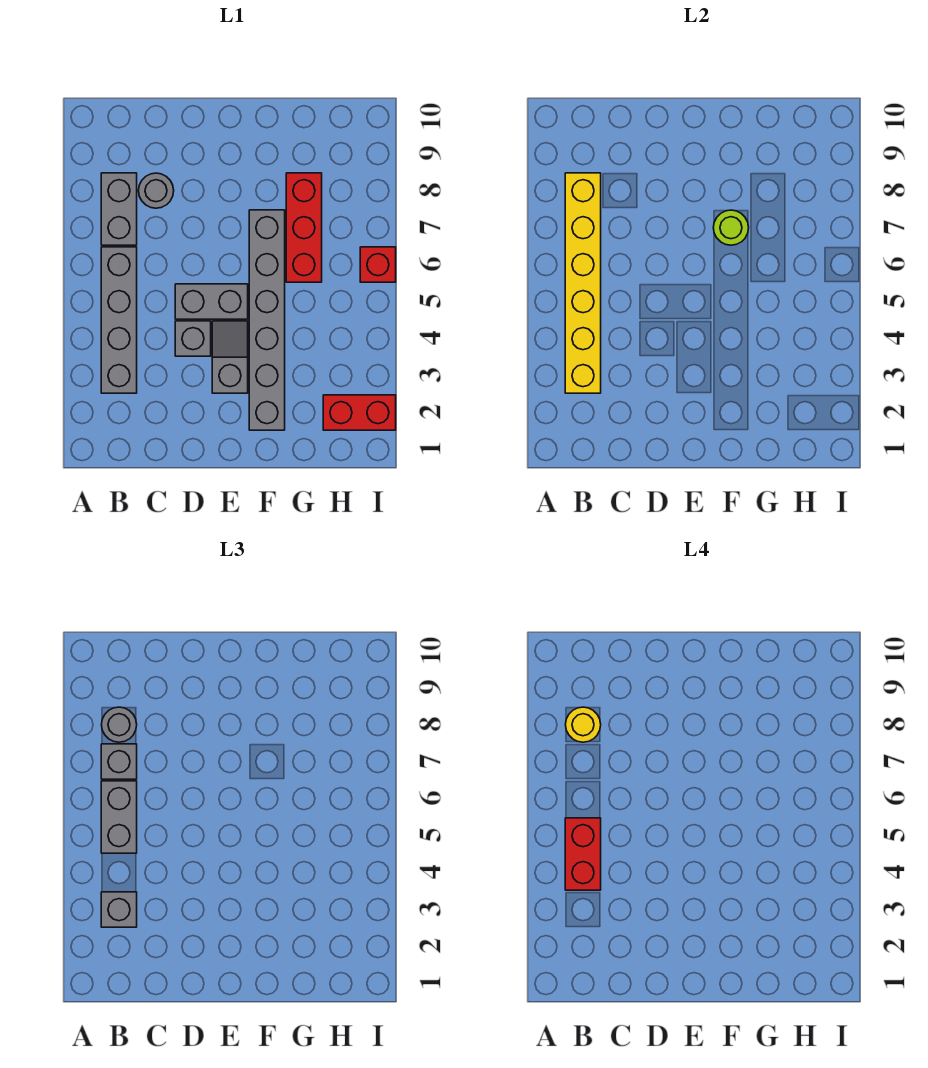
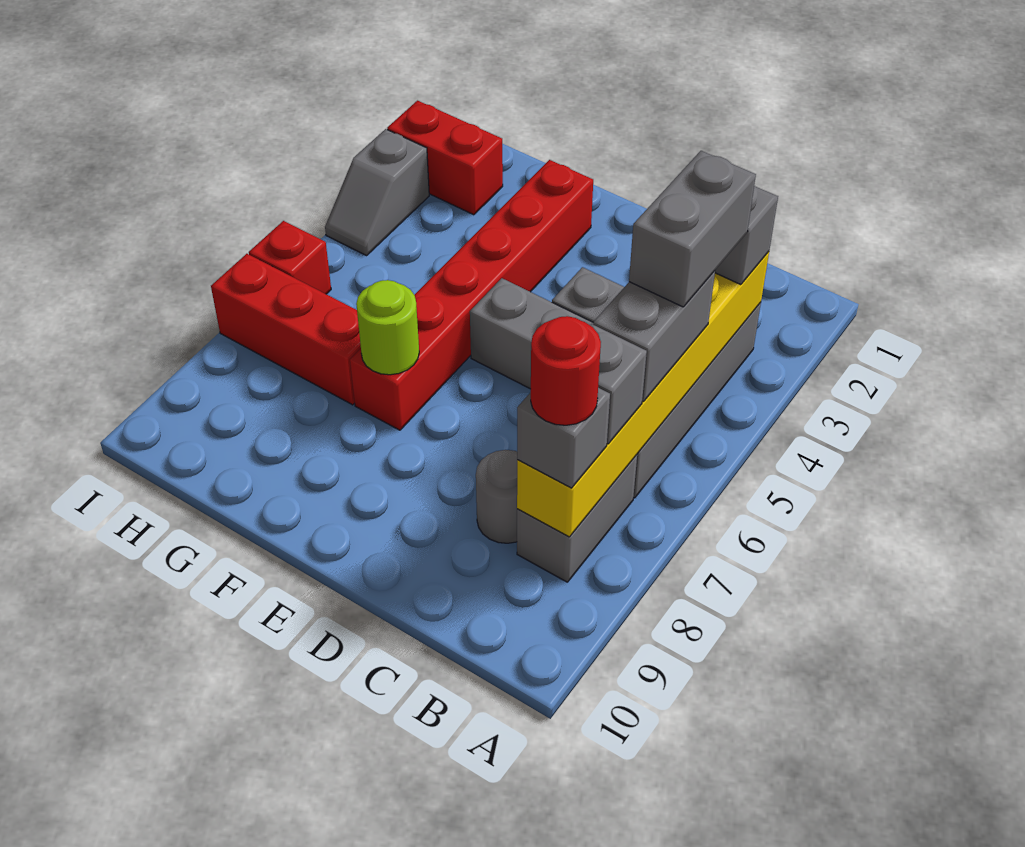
red 1x2 brick [565,818,601,890] -> grey 1x2 brick [629,151,756,307]
grey 1x1 round brick [102,707,137,742] -> grey 1x1 brick [517,388,610,488]
yellow 1x1 round brick [566,707,601,742] -> red 1x1 round brick [531,316,601,425]
grey 1x2 slope [212,321,248,393] -> grey 1x2 slope moved to [325,129,429,256]
grey 1x6 brick [249,210,285,430] -> red 1x6 brick [350,160,593,430]
red 1x3 brick [286,173,322,282] -> red 1x3 brick turned to [211,254,361,405]

